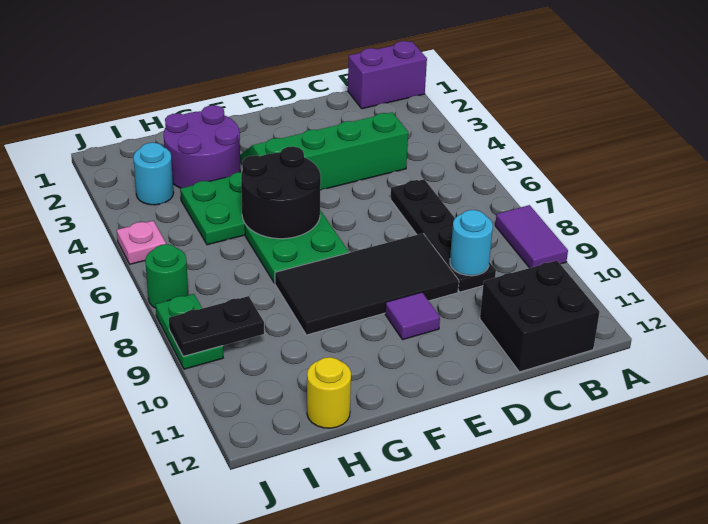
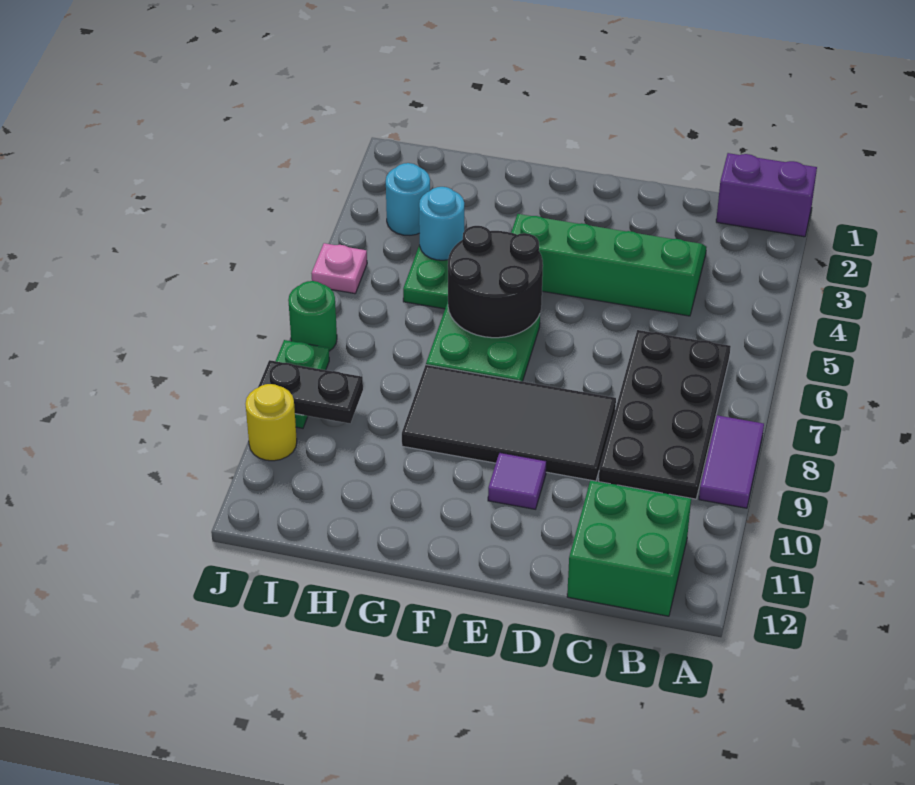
black 2x2 brick [480,261,600,372] -> green 2x2 brick [567,480,691,616]
black 1x4 plate [390,179,496,292] -> black 2x4 plate [599,330,731,499]
cyan 1x1 round brick [450,210,493,276] -> cyan 1x1 round brick moved to [419,187,464,260]
purple 2x2 round brick [164,105,240,188] -> none
yellow 1x1 round brick [307,357,351,428] -> yellow 1x1 round brick moved to [245,384,297,461]

